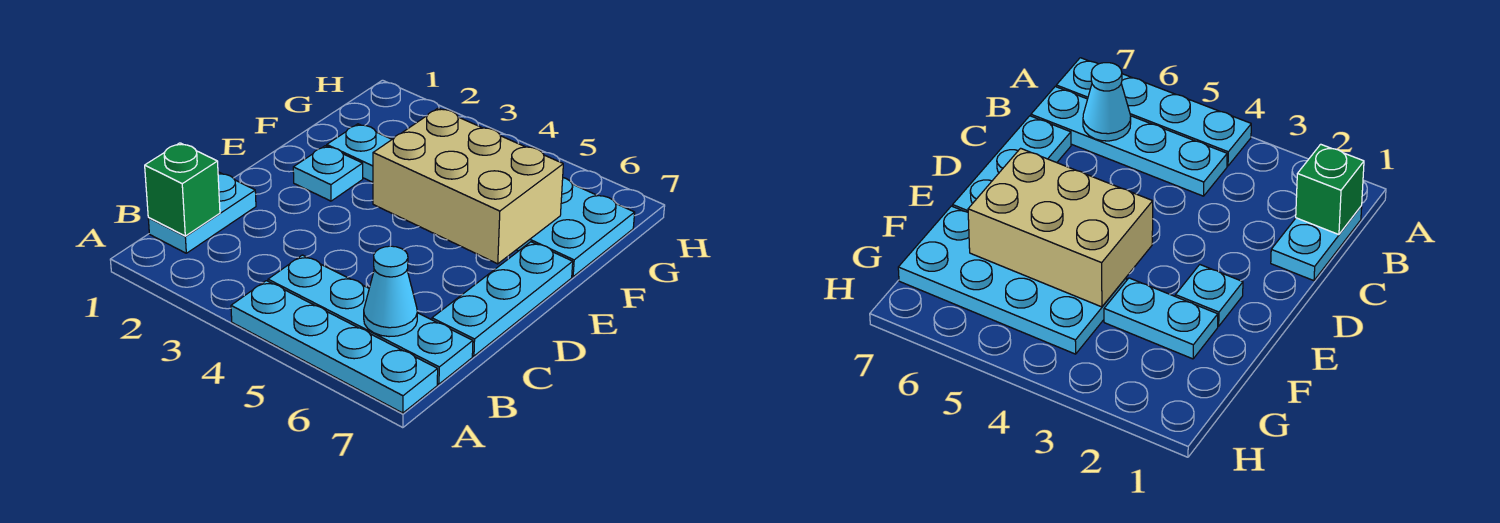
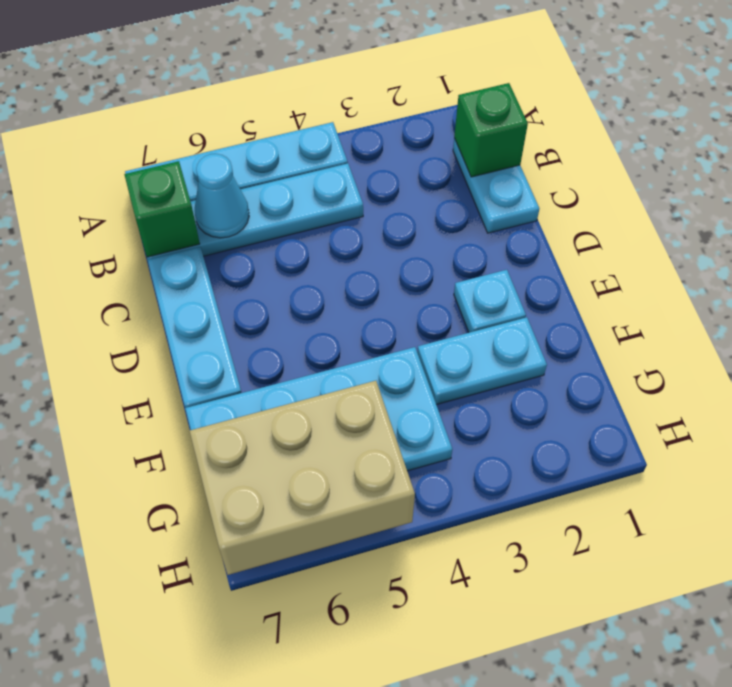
none -> green 1x1 brick [124,161,200,257]
tan 2x3 brick [373,108,563,264] -> tan 2x3 brick moved to [190,381,415,575]

